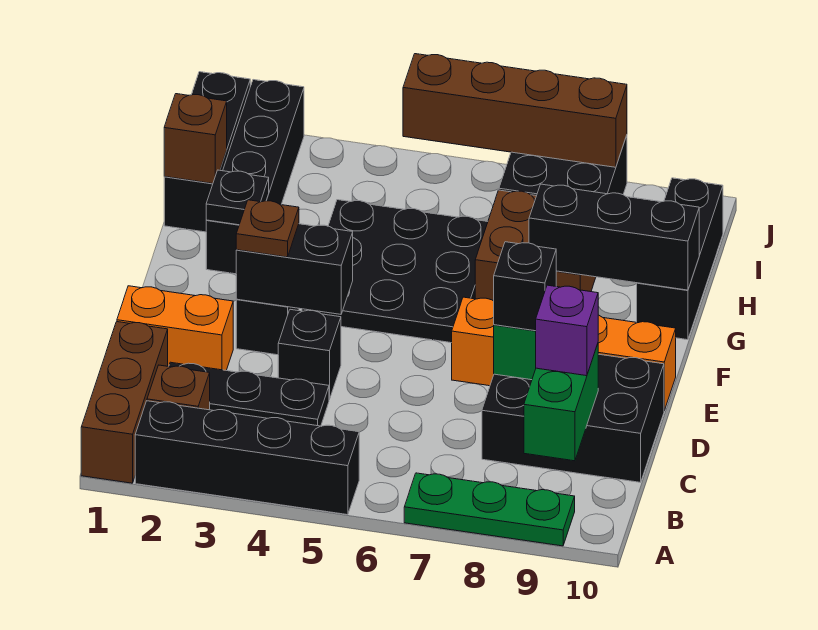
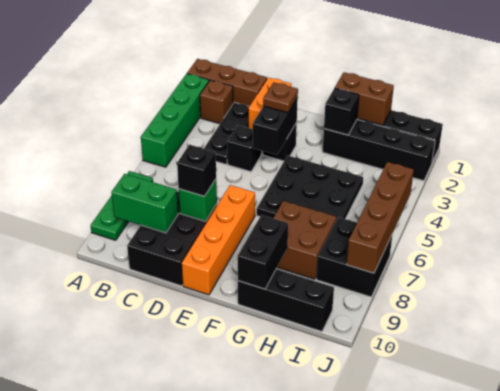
black 1x4 brick [135,401,359,515] -> green 1x4 brick [141,74,209,167]
purple 1x1 brick [536,285,598,376] -> none
black 1x1 plate [206,170,269,225] -> black 1x1 brick [324,88,359,135]
black 1x3 brick [529,184,699,290] -> black 1x2 brick [238,215,288,289]
brown 1x1 brick [164,94,227,184] -> brown 1x2 brick [335,72,394,125]

